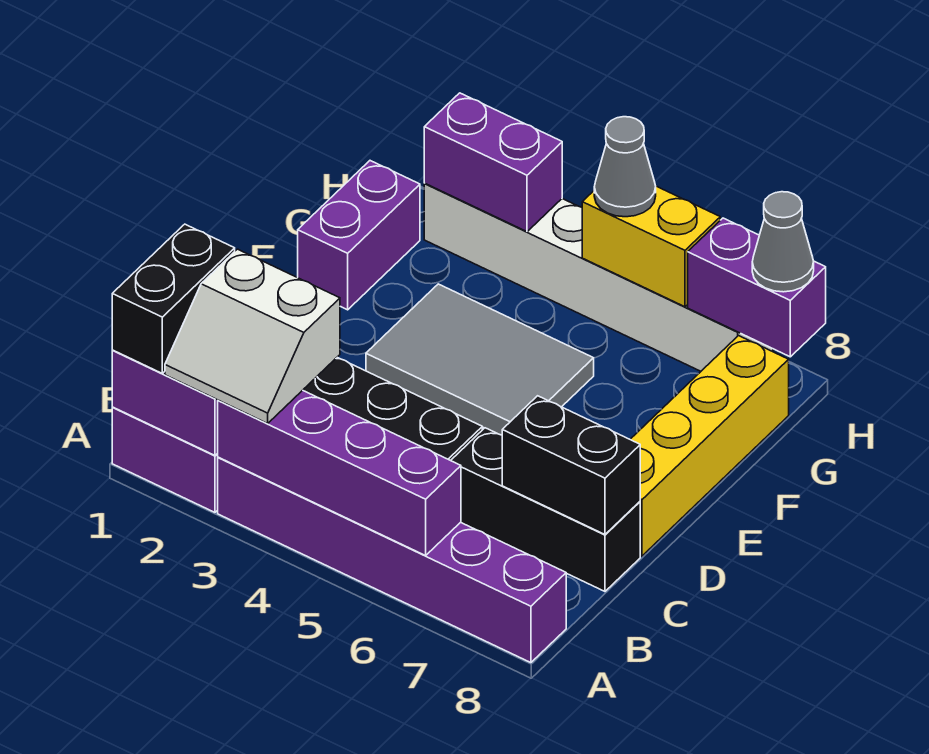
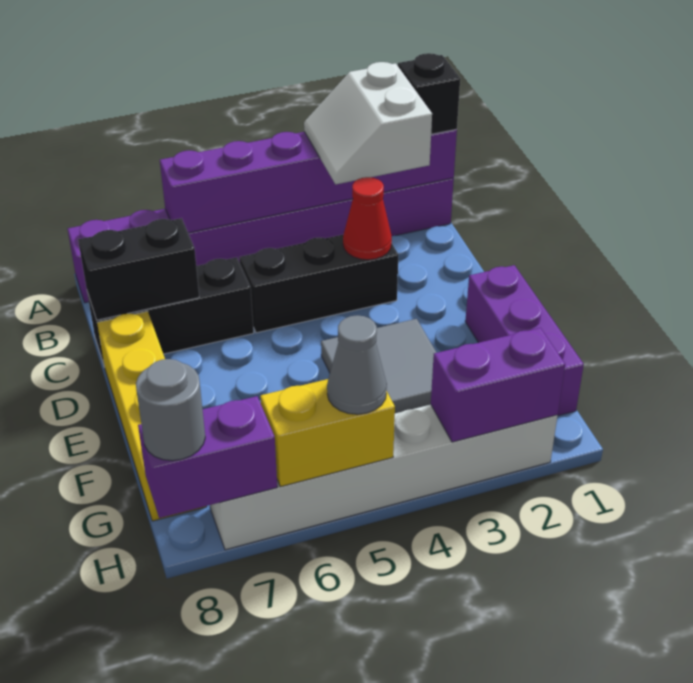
black 1x2 brick [112,224,235,373] -> black 1x1 brick [398,53,460,134]
white 2x2 slope [165,249,340,423] -> white 2x2 slope turned to [304,62,432,184]
none -> red 1x1 cone [343,177,392,260]
grey 2x3 tile [366,284,594,435] -> grey 2x2 tile [321,319,437,413]
purple 1x2 brick [298,161,420,310] -> purple 1x3 brick [465,265,584,416]
grey 1x1 cone [752,192,814,292] -> grey 1x1 round brick [136,359,205,461]

